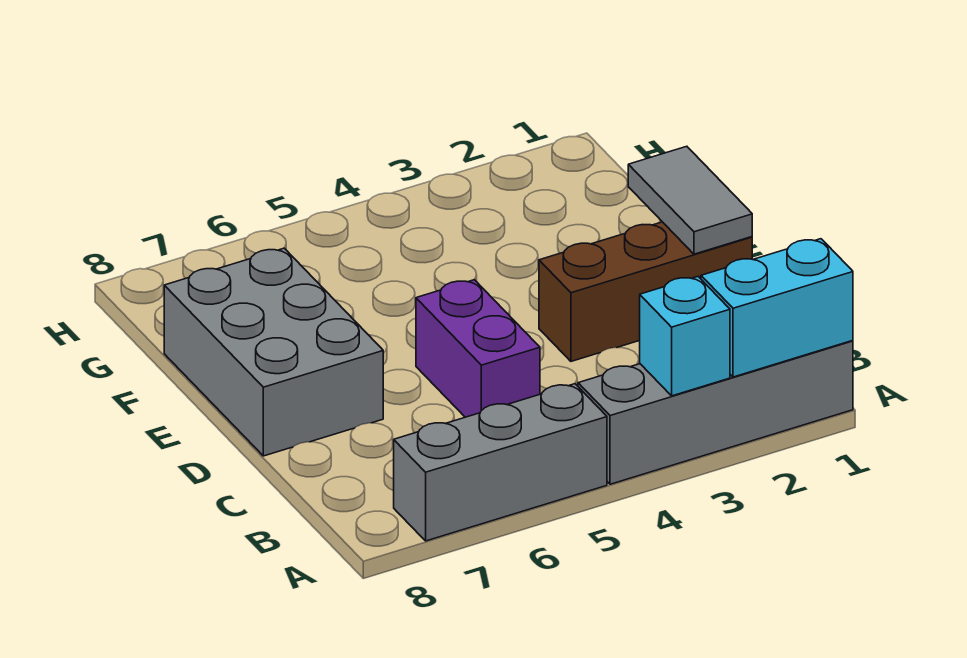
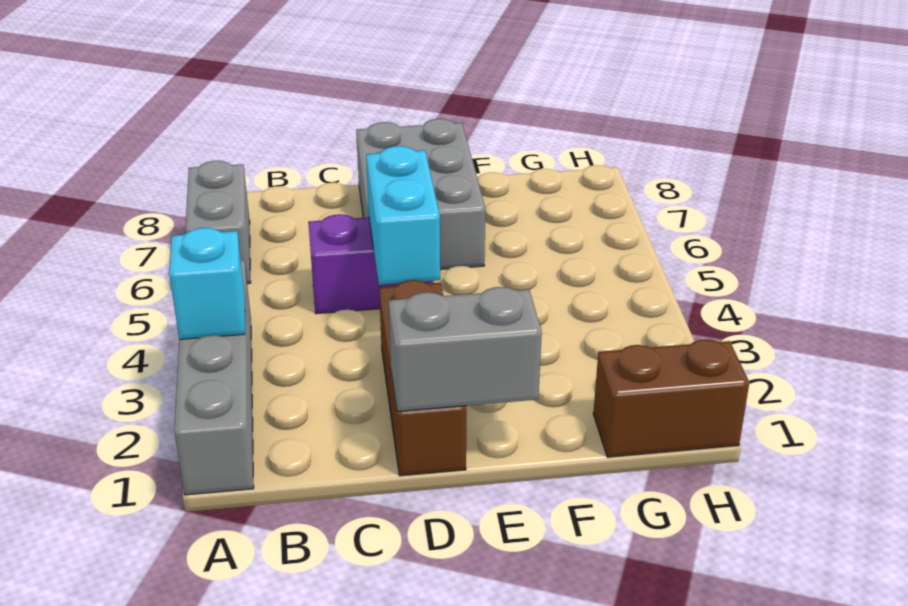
cyan 1x2 brick [701,239,853,377] -> cyan 1x2 brick moved to [366,146,440,285]
grey 1x3 brick [394,384,607,541] -> grey 1x2 brick [185,161,251,284]
grey 1x2 tile [628,146,752,254] -> grey 1x2 brick [389,287,542,411]
grey 2x3 brick [164,248,383,456] -> grey 2x3 brick turned to [356,119,485,269]
none -> brown 1x2 brick [593,339,749,457]

